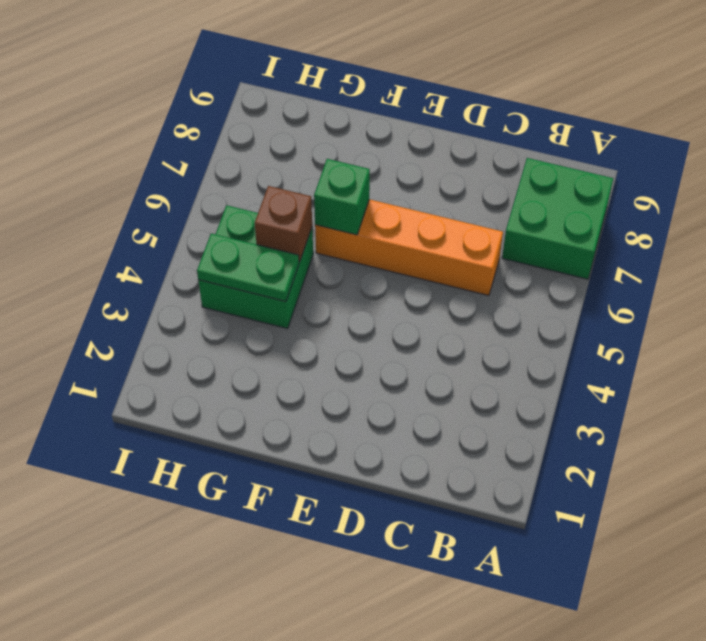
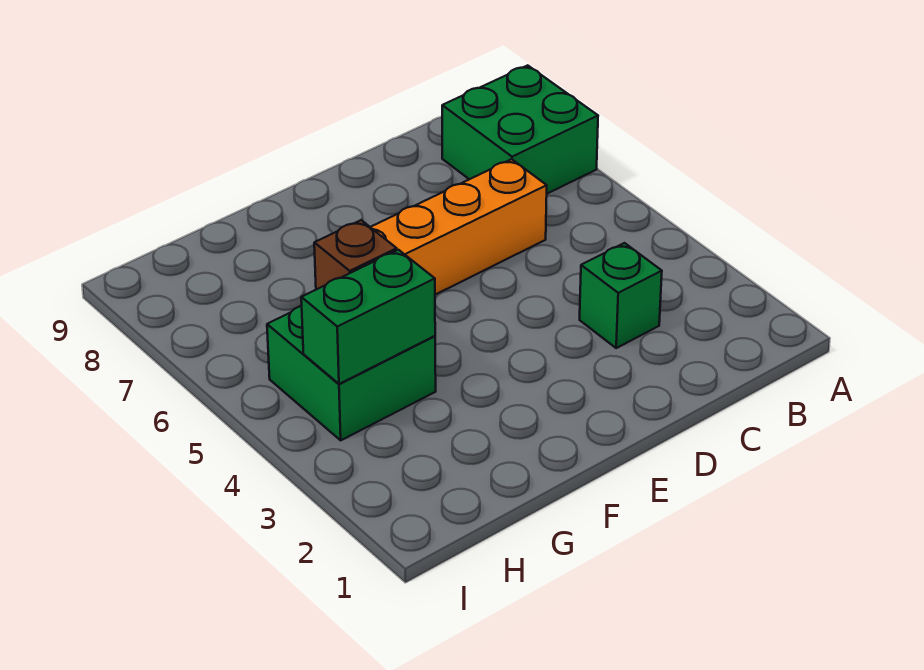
green 1x1 brick [314,159,370,235] -> green 1x1 brick moved to [580,243,662,348]
green 1x2 plate [197,233,299,301] -> green 1x2 brick [301,250,435,384]

